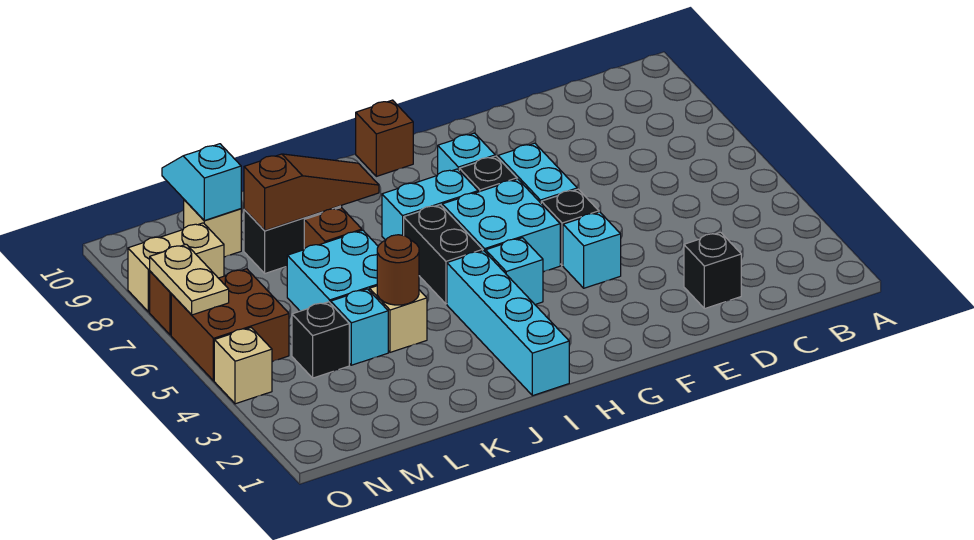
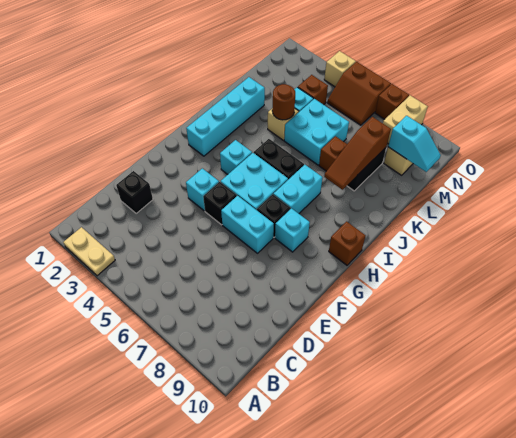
cyan 1x4 brick [447,251,569,396] -> cyan 1x4 brick turned to [186,77,265,156]
black 1x1 brick [292,302,349,378] -> brown 1x1 brick [298,75,328,105]
brown 2x2 brick [171,269,289,381] -> brown 2x2 slope [327,62,391,125]
tan 1x2 plate [150,244,229,315] -> tan 1x2 plate moved to [63,227,115,276]

